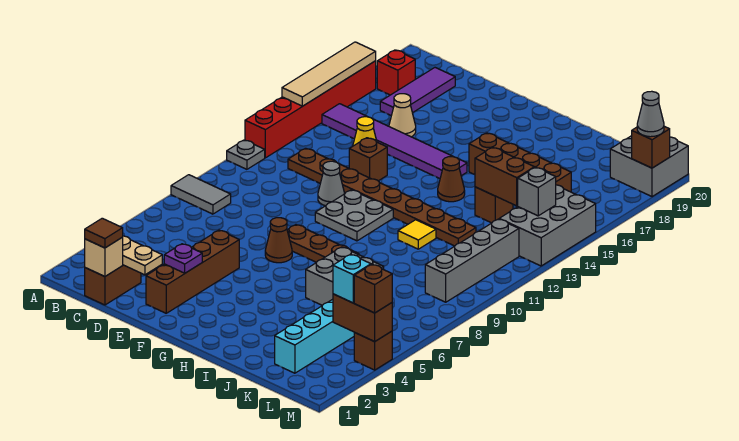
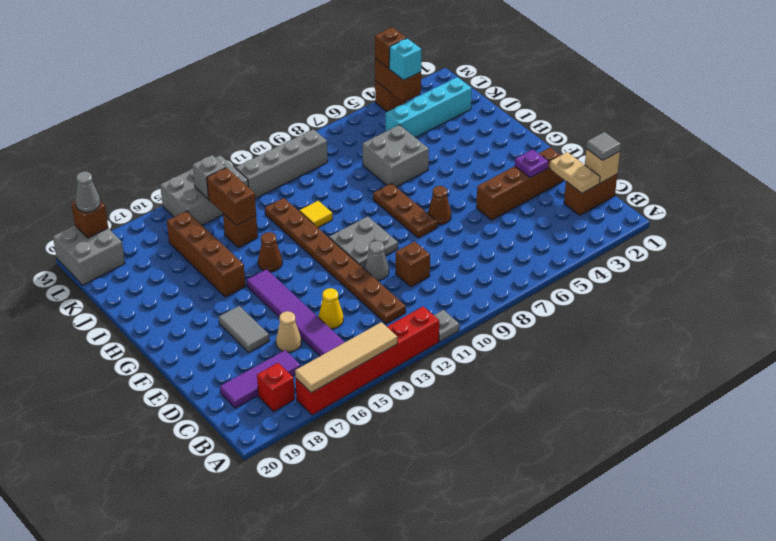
grey 1x2 tile [171,175,231,214] -> grey 1x2 tile moved to [219,306,269,352]
brown 1x1 tile [85,218,123,248] -> grey 1x1 tile [586,132,621,160]
brown 1x1 brick [349,138,387,181] -> brown 1x1 brick moved to [396,241,430,287]

